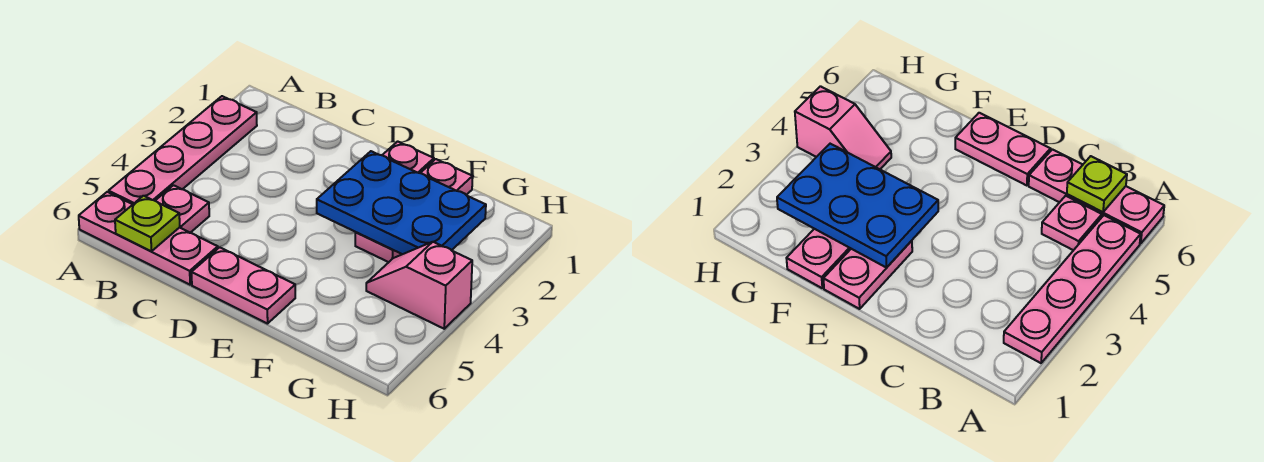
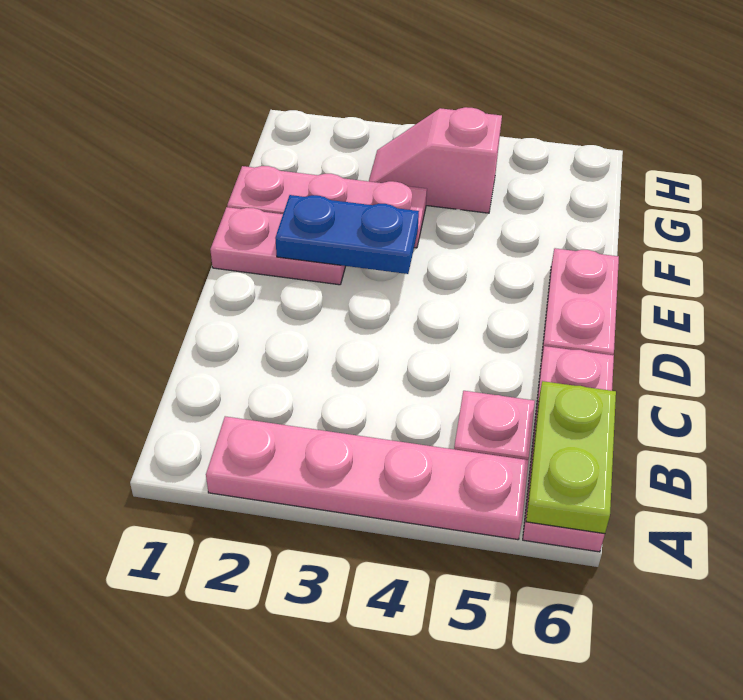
lime 1x1 plate [115,196,180,251] -> lime 1x2 plate [526,381,616,534]
blue 2x3 plate [317,151,486,254] -> blue 1x2 plate [275,195,419,274]
pink 1x2 slope [366,242,472,329] -> pink 1x2 slope turned to [369,107,502,213]

